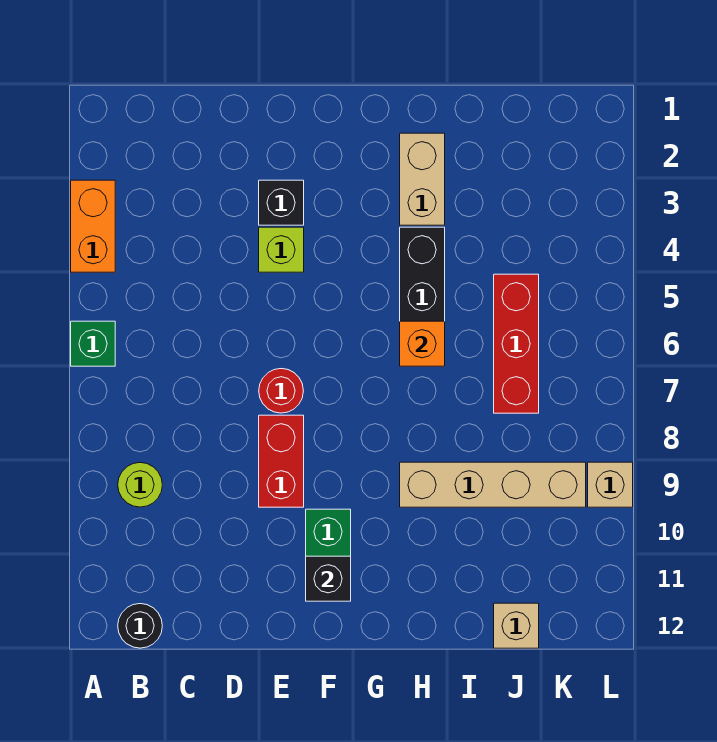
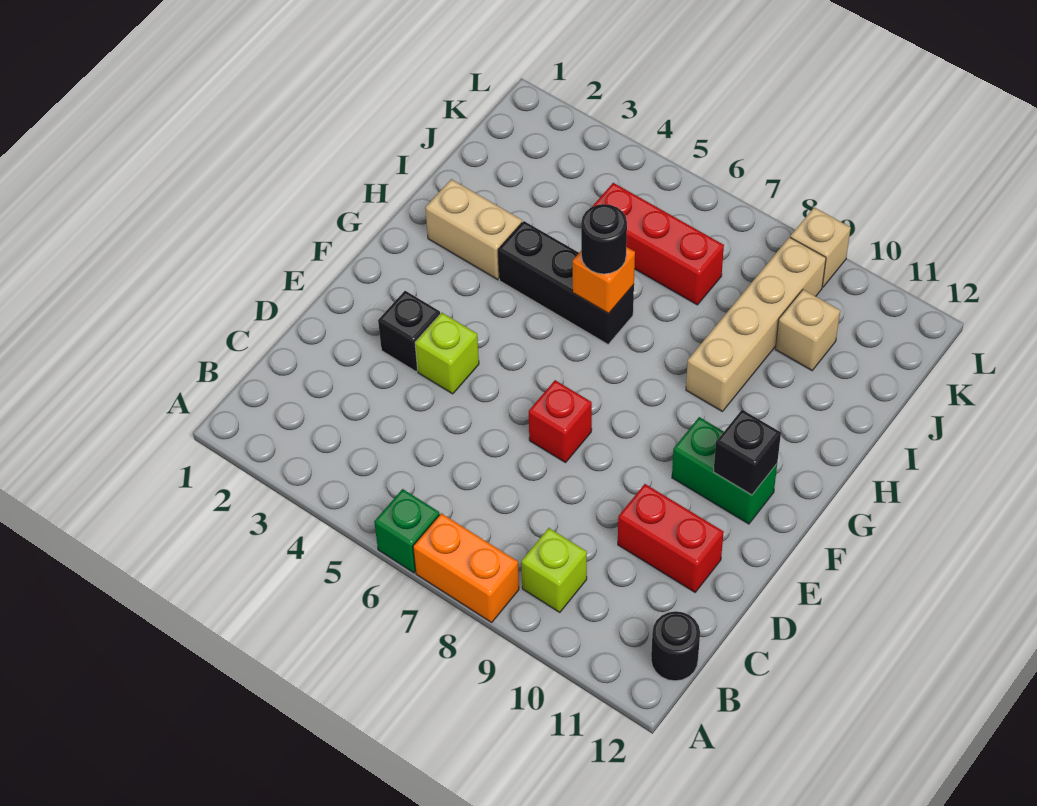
orange 1x2 brick [71,180,115,272] -> orange 1x2 brick moved to [413,513,519,622]
lime 1x1 round brick [118,463,162,507] -> lime 1x1 brick [521,528,587,613]
red 1x1 round brick [259,369,303,413] -> red 1x1 brick [529,380,592,463]
red 1x2 brick [259,415,304,507] -> red 1x2 brick moved to [618,484,724,592]
none -> black 1x1 round brick [581,204,627,274]
tan 1x1 brick [494,603,539,648] -> tan 1x1 brick moved to [775,290,840,371]

